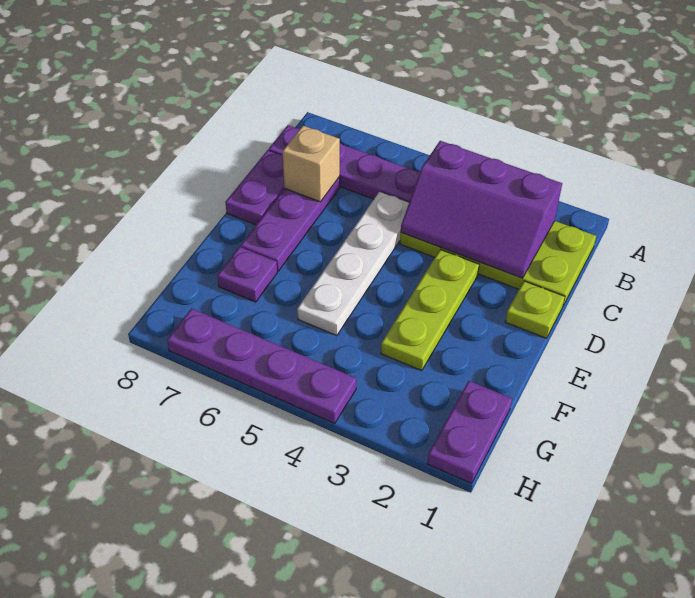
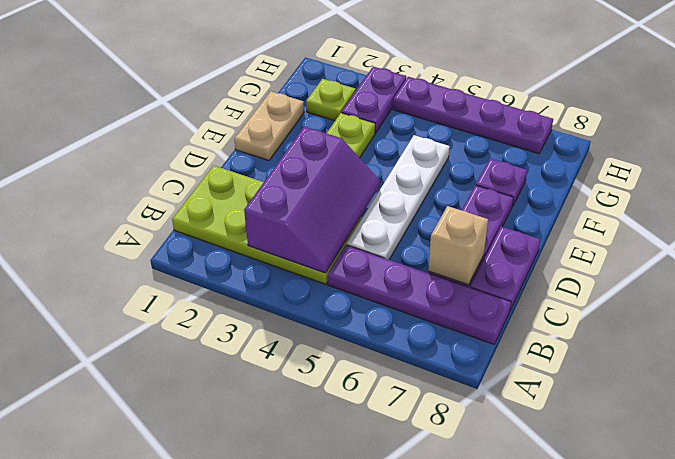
purple 2x3 slope [401,141,562,278] -> purple 2x3 slope turned to [244,127,380,273]
lime 1x1 plate [505,281,565,338] -> lime 1x1 plate moved to [306,79,356,121]
none -> tan 1x2 plate [234,91,304,160]
purple 1x2 plate [427,381,512,484] -> purple 1x2 plate moved to [342,66,406,133]

